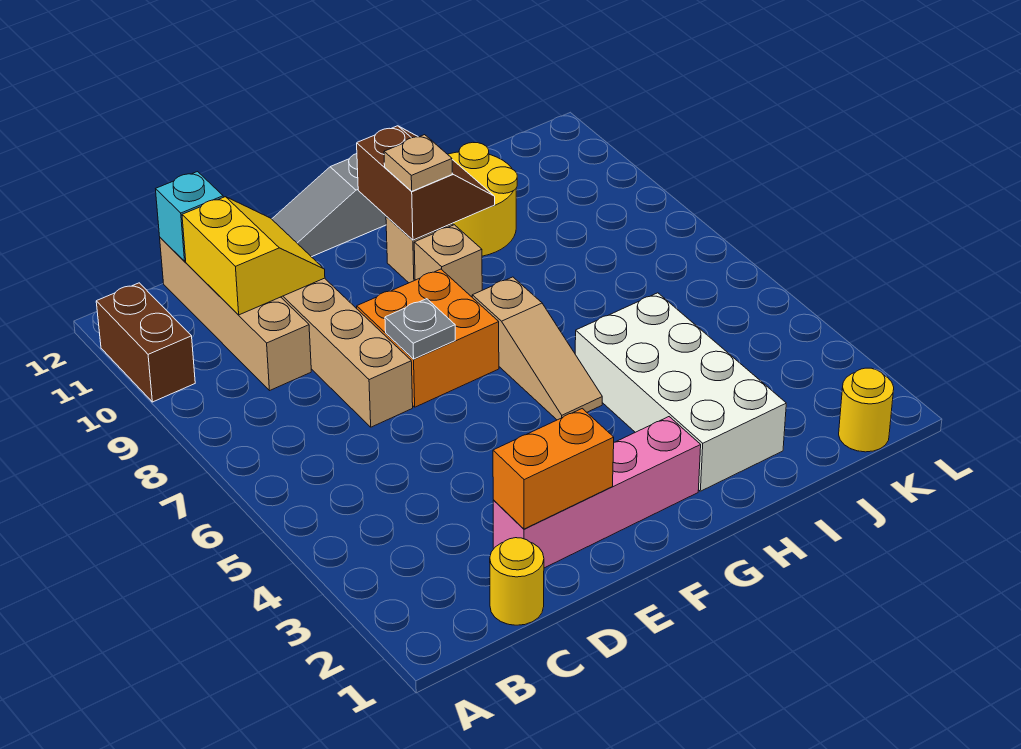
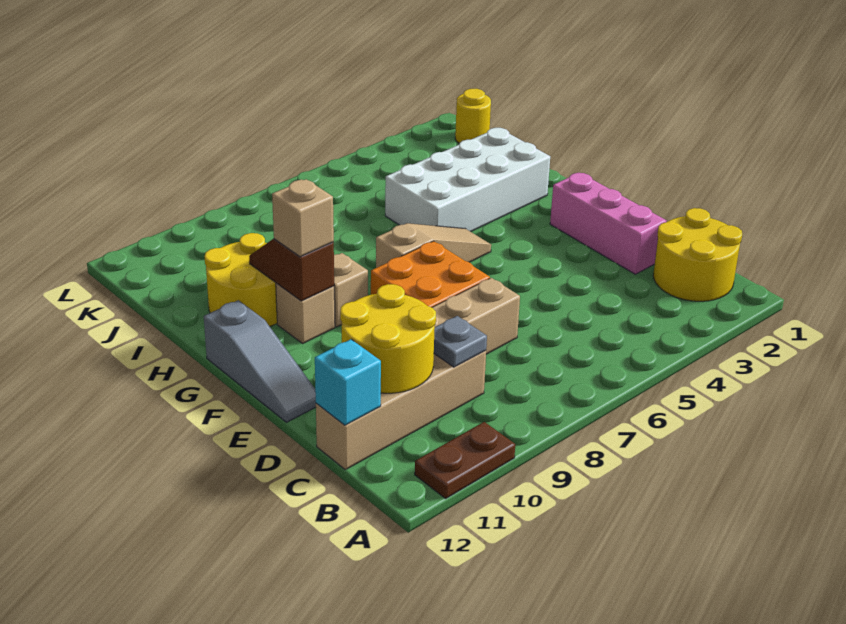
brown 1x2 brick [96,283,195,402] -> brown 1x2 plate [415,422,515,499]
yellow 1x1 round brick [490,538,544,625] -> yellow 2x2 round brick [653,208,742,301]
yellow 2x2 slope [182,197,325,315] -> yellow 2x2 round brick [340,284,436,393]
pink 1x4 brick [493,417,701,568] -> pink 1x3 brick [550,173,666,274]
orange 1x2 brick [493,409,614,529] -> none
grey 1x1 plate [385,299,455,359] -> grey 1x1 plate moved to [434,316,487,367]
brown 2x2 slope [357,126,495,240] -> brown 1x2 slope [249,239,334,301]
tan 1x1 plate [384,135,452,191] -> tan 1x1 brick [272,179,334,257]

